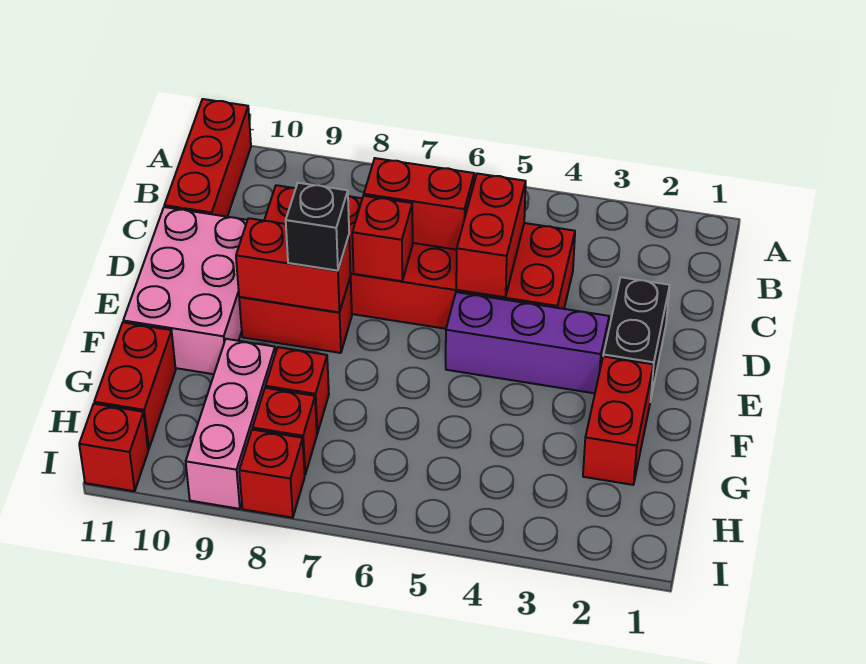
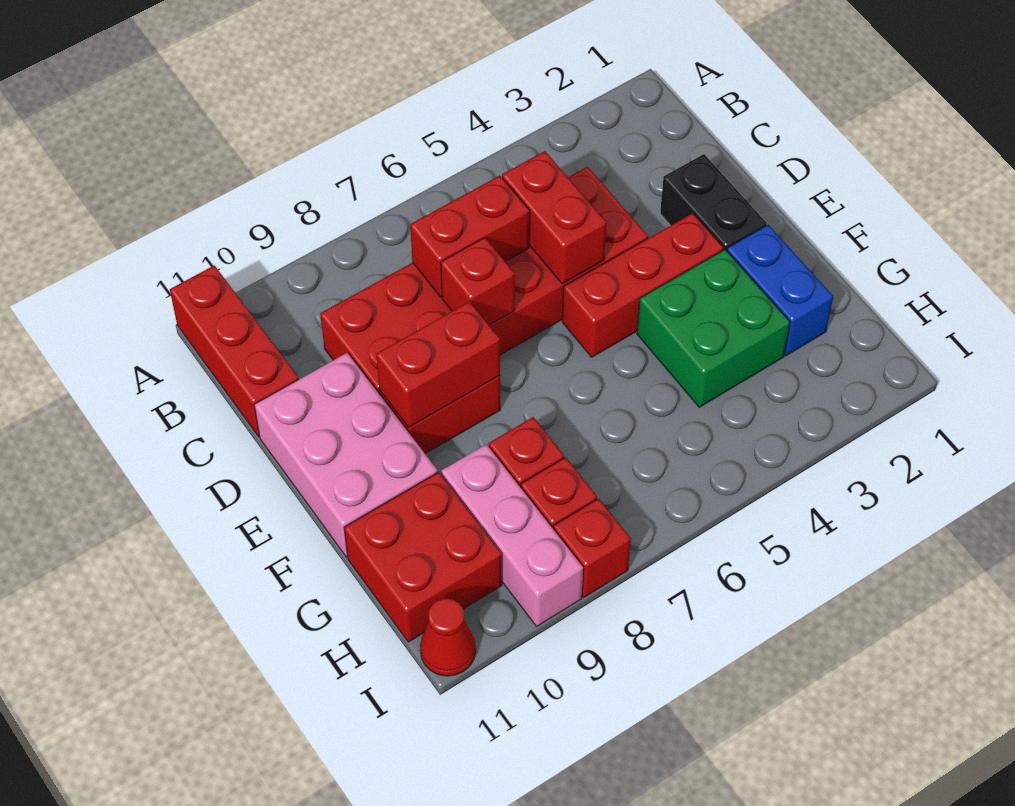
purple 1x3 brick [446,292,609,393] -> red 1x3 brick [562,213,724,357]
black 1x1 brick [286,183,349,271] -> none
red 1x2 brick [583,356,654,485] -> blue 1x2 brick [727,225,833,356]
none -> green 2x2 brick [637,249,790,407]
red 1x2 brick [94,322,176,449] -> red 2x2 brick [344,472,502,642]
red 1x1 brick [79,404,148,491] -> red 1x1 cone [420,598,476,676]

